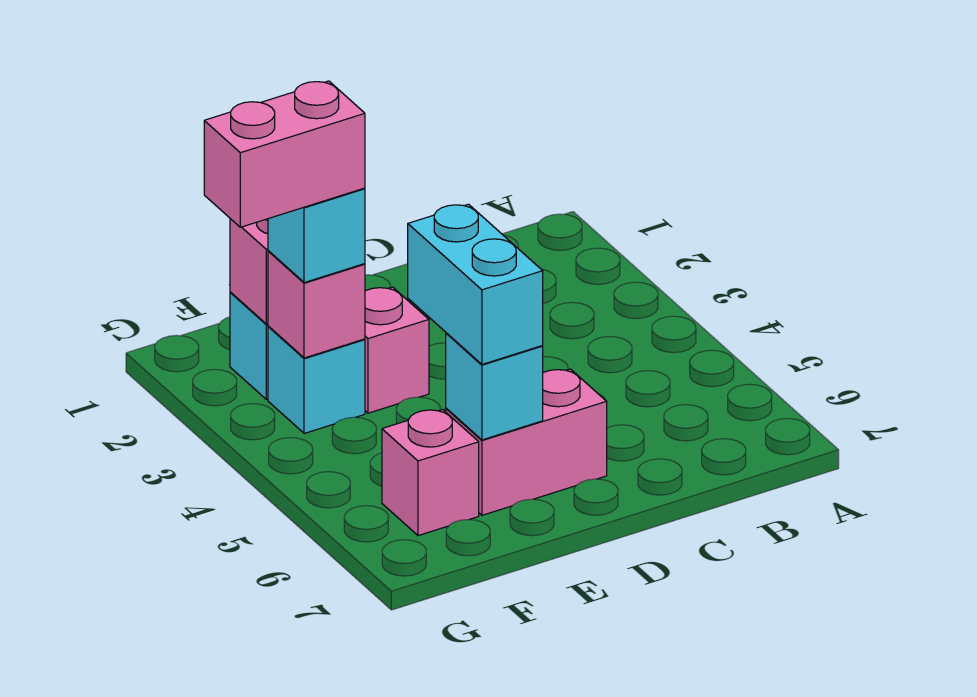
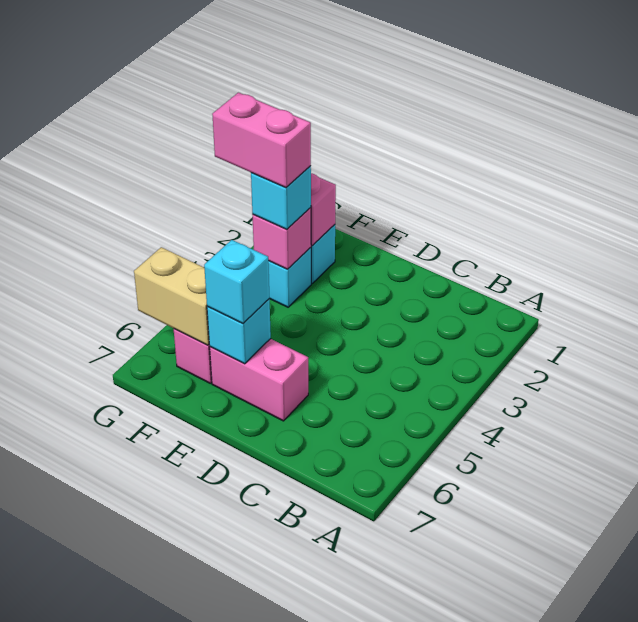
pink 1x1 brick [365,287,429,413] -> none
cyan 1x2 brick [408,204,543,364] -> cyan 1x1 brick [204,240,269,323]
none -> tan 1x2 brick [134,247,209,345]

